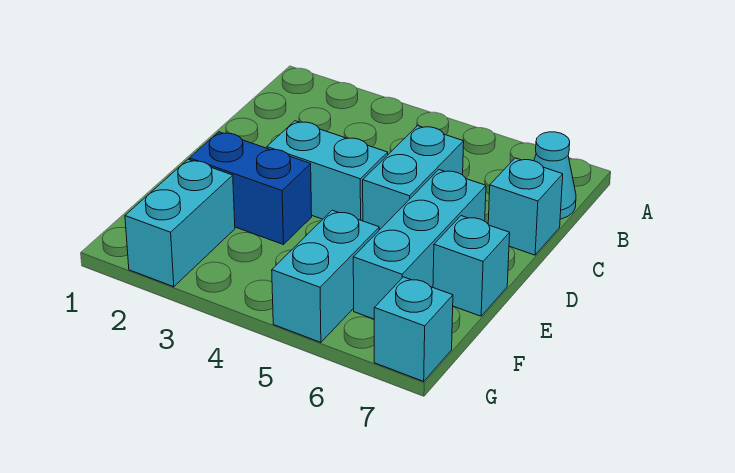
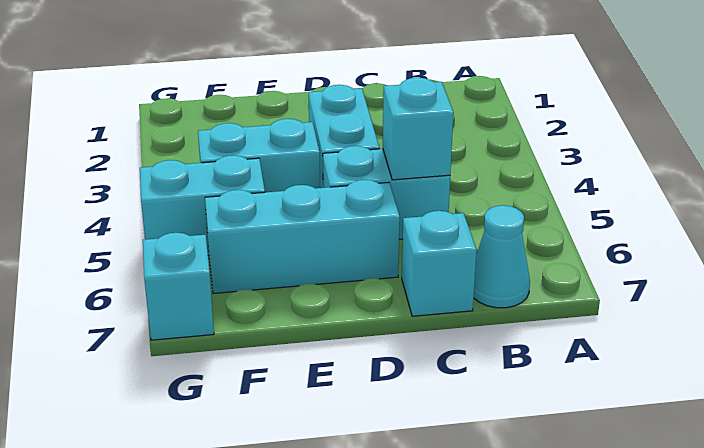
blue 1x2 brick [189,132,312,245] -> none
cyan 1x1 brick [433,216,510,316] -> cyan 1x1 brick moved to [383,78,453,180]
cyan 1x2 brick [125,159,235,287] -> cyan 1x2 brick moved to [198,119,320,192]

